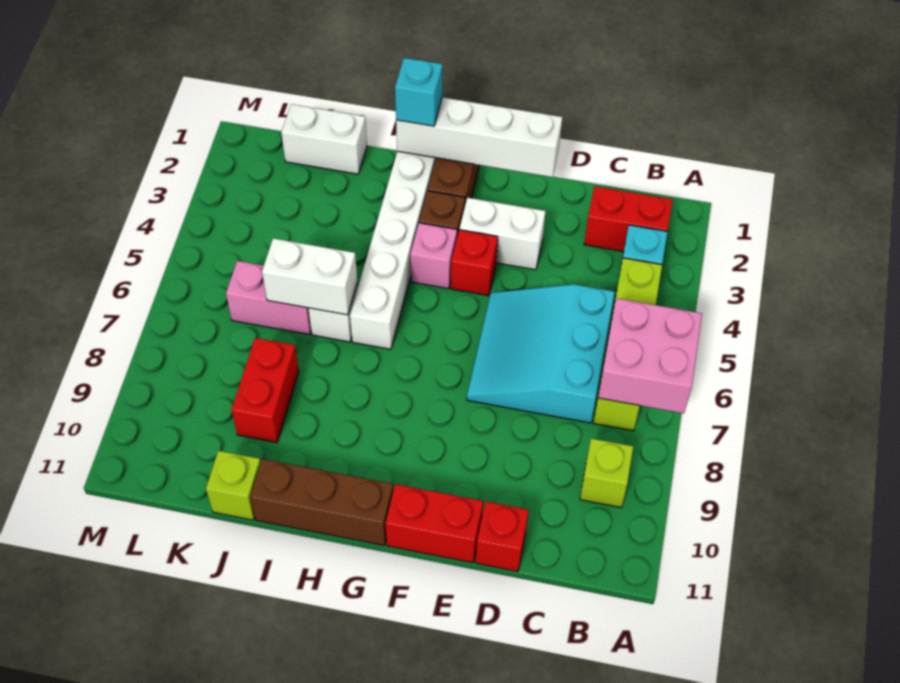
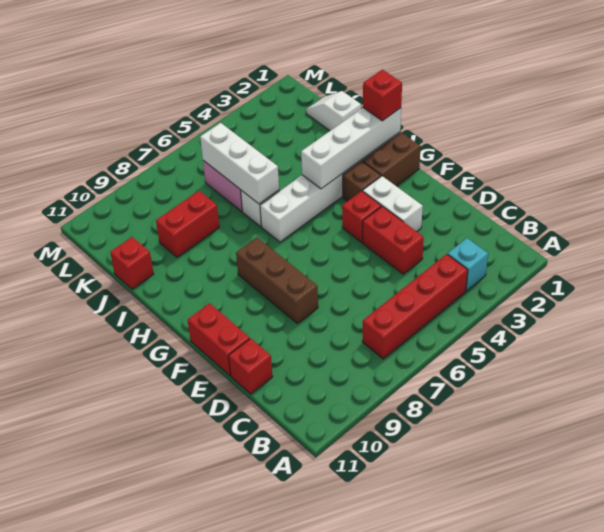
pink 2x2 brick [598,298,702,413] -> none
red 1x2 brick [584,186,673,252] -> red 1x2 brick moved to [363,206,424,274]
lime 1x4 brick [593,258,662,431] -> red 1x4 brick [362,254,468,359]
lime 1x1 brick [580,438,633,507] -> none
cyan 3x3 slope [467,284,615,423] -> none
white 1x4 brick [396,97,562,177] -> white 1x4 brick turned to [301,108,401,189]
pink 1x1 brick [410,223,457,289] -> none
brown 1x3 brick [250,459,393,546] -> brown 1x3 brick moved to [236,237,318,324]
cyan 1x1 brick [395,58,443,126] -> red 1x1 brick [363,70,402,121]
white 1x2 brick [262,238,357,315] -> white 1x3 brick [200,123,279,204]
white 1x2 brick [281,104,367,174] -> white 1x2 slope [306,91,361,131]
lime 1x1 brick [206,451,261,520] -> red 1x1 brick [110,237,154,289]

